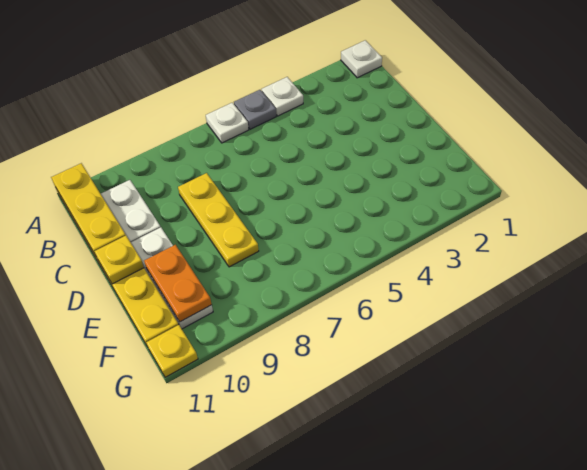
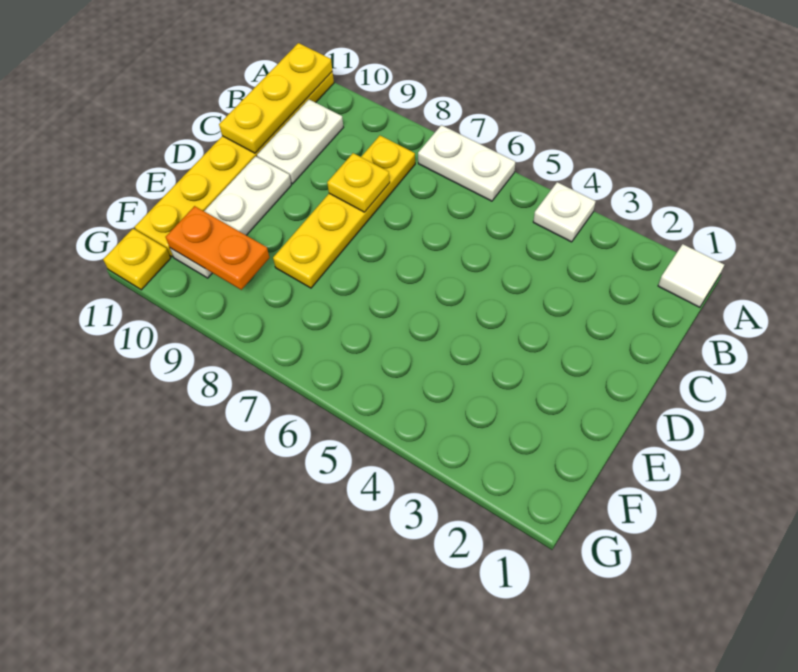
white 1x1 plate [341,40,382,78] -> white 1x1 tile [658,244,724,307]
grey 1x1 plate [234,90,276,129] -> none
white 1x1 plate [206,103,249,143] -> white 1x2 plate [418,125,515,201]
yellow 1x3 plate [178,173,259,267] -> yellow 1x4 plate [273,136,415,288]
yellow 1x1 plate [94,236,144,284] -> yellow 1x1 plate moved to [327,153,390,212]
orange 1x2 plate [144,245,212,322] -> orange 1x2 plate turned to [166,206,270,290]

